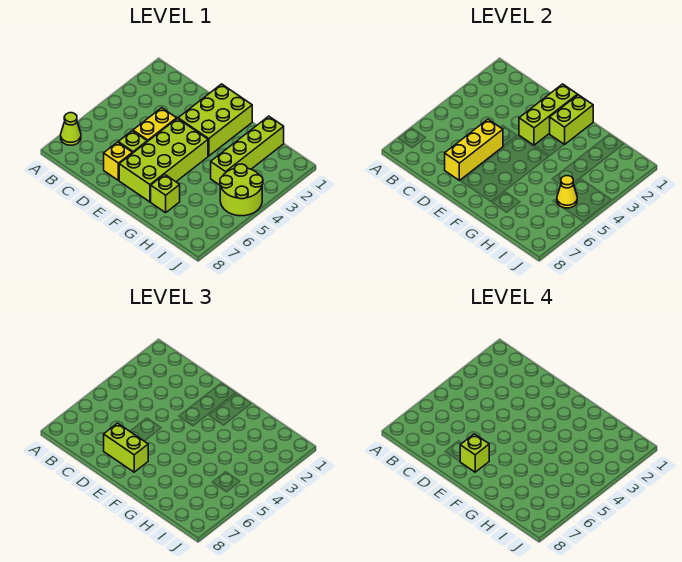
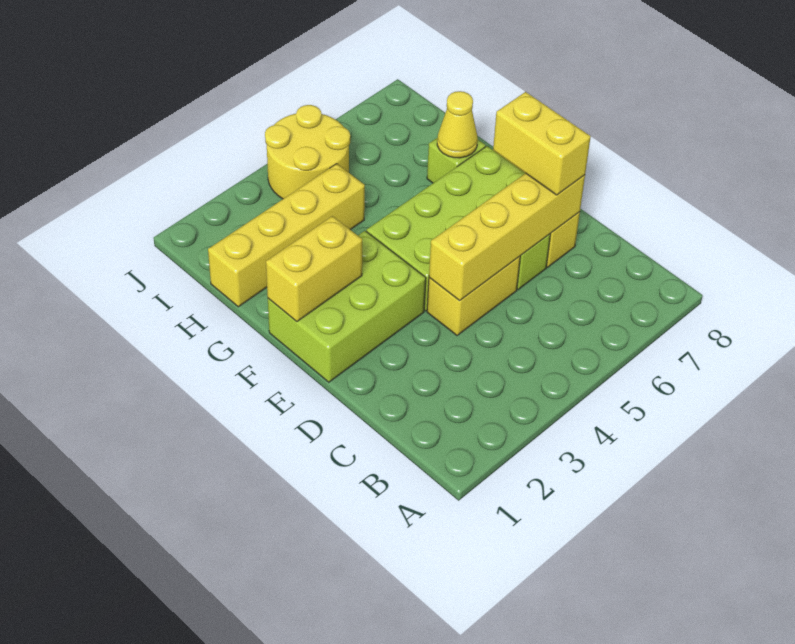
lime 1x1 cone [61,113,81,145] -> none
yellow 1x3 brick [445,119,503,180] -> yellow 1x4 brick [429,173,585,301]
lime 1x2 brick [104,423,148,472] -> yellow 1x2 brick [493,92,591,195]
lime 1x3 brick [519,84,578,145] -> none
lime 1x1 brick [460,434,489,472] -> none
lime 1x2 brick [550,95,593,145] -> yellow 1x2 brick [266,216,362,322]
lime 1x4 brick [211,116,284,185] -> yellow 1x4 brick [208,164,365,307]
lime 2x2 round brick [220,164,263,216] -> yellow 2x2 round brick [265,105,350,199]
yellow 1x1 cone [557,176,577,208] -> yellow 1x1 cone moved to [437,91,478,158]

